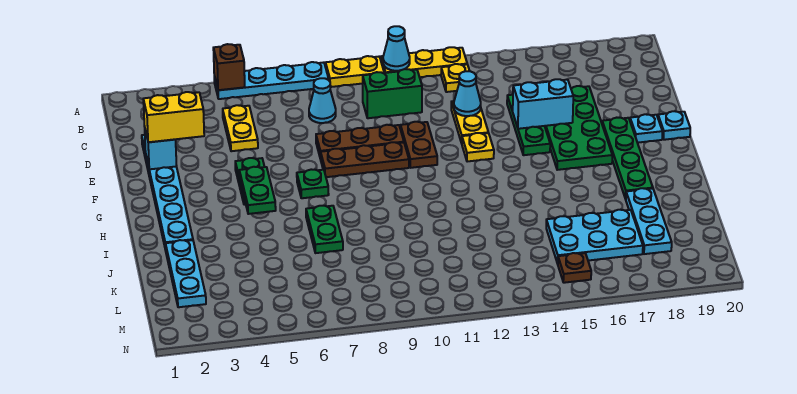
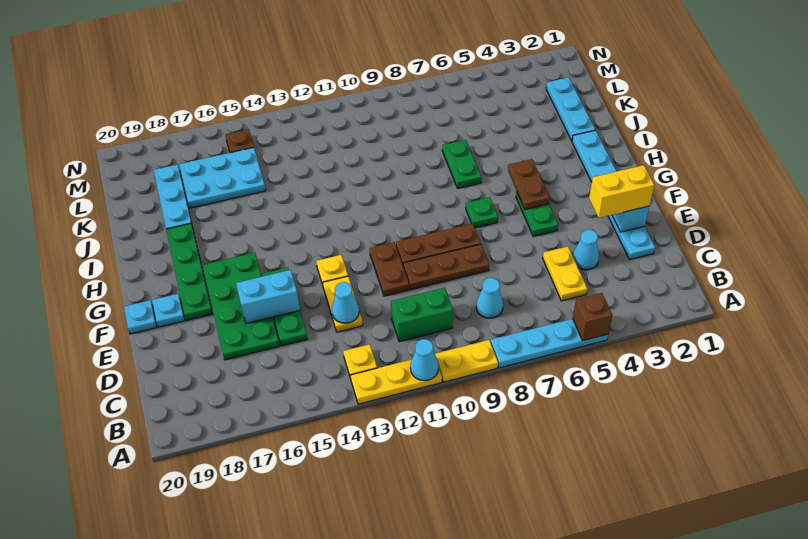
none -> cyan 1x1 cone [573,230,599,270]
green 1x2 plate [239,167,276,214] -> brown 1x2 plate [508,159,550,210]

